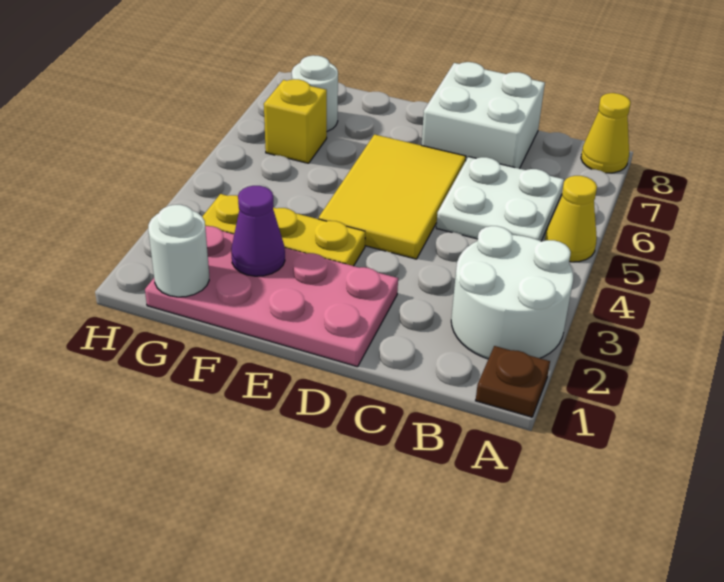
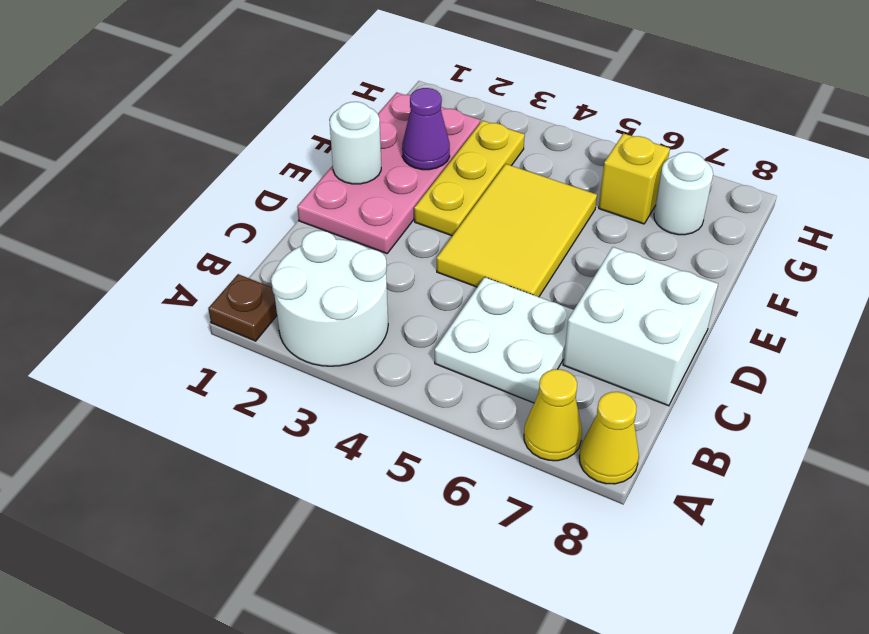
yellow 1x1 cone [545,176,597,262] -> yellow 1x1 cone moved to [524,369,582,461]
yellow 2x3 tile [319,134,466,259] -> yellow 2x3 tile turned to [437,164,597,297]
white 1x1 round brick [148,205,209,297] -> white 1x1 round brick moved to [330,102,381,184]

